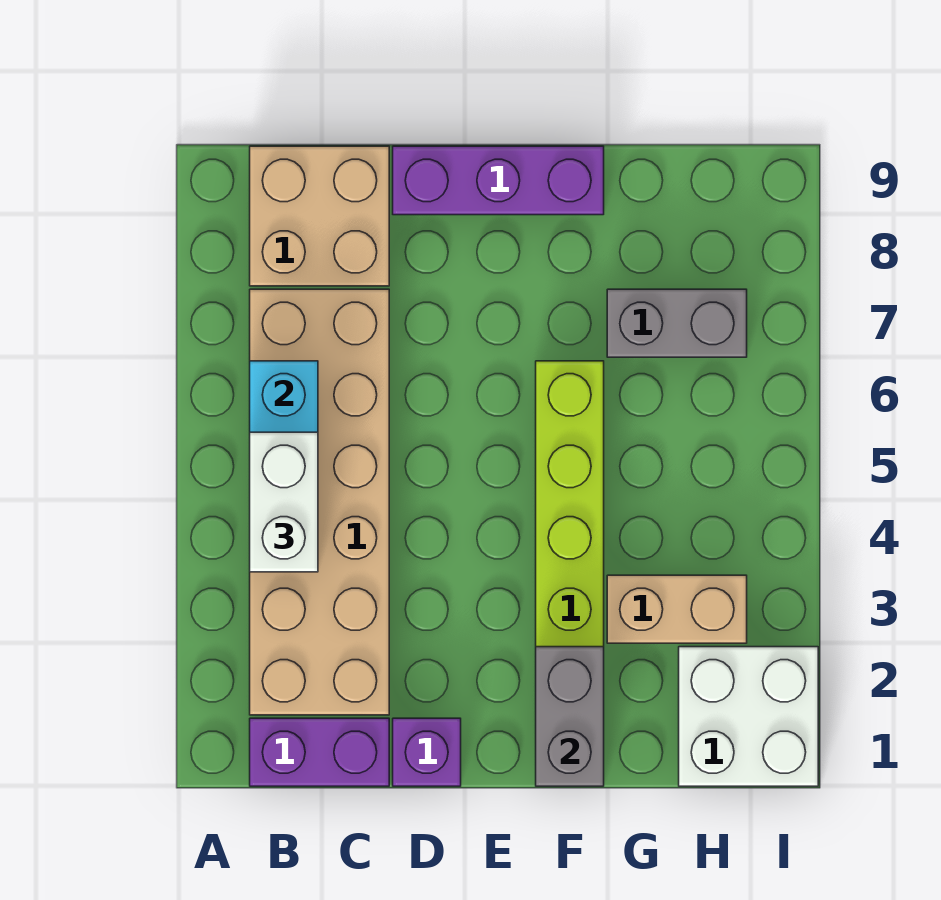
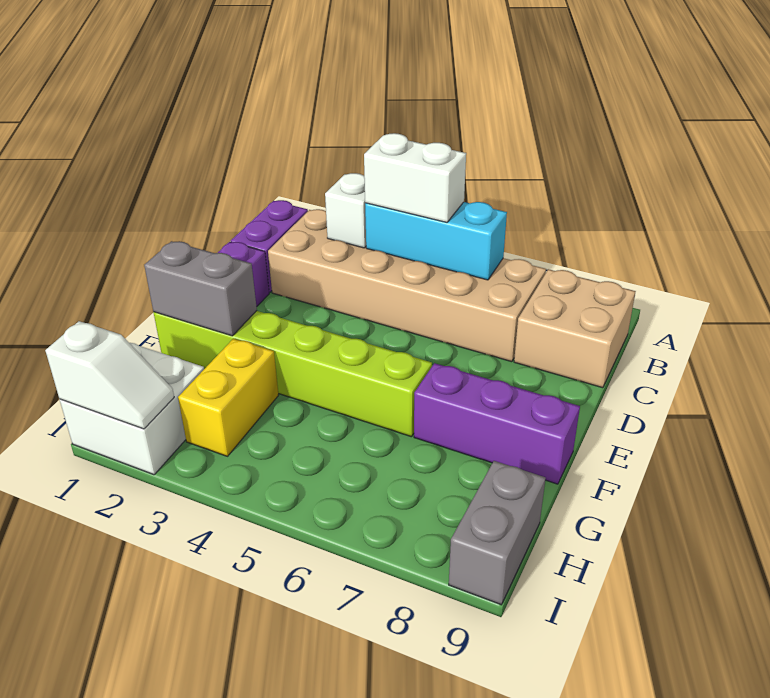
none -> white 1x1 brick [325,173,366,248]
purple 1x3 brick [393,146,604,215] -> purple 1x3 brick turned to [414,363,580,484]
tan 1x2 brick [607,575,747,643] -> yellow 1x2 brick [178,339,278,456]
grey 1x2 brick [607,289,747,357] -> grey 1x2 brick moved to [449,461,546,605]
none -> white 1x2 slope [45,321,174,429]

